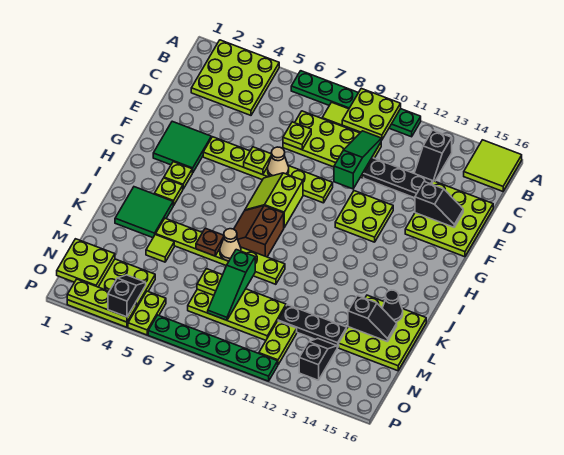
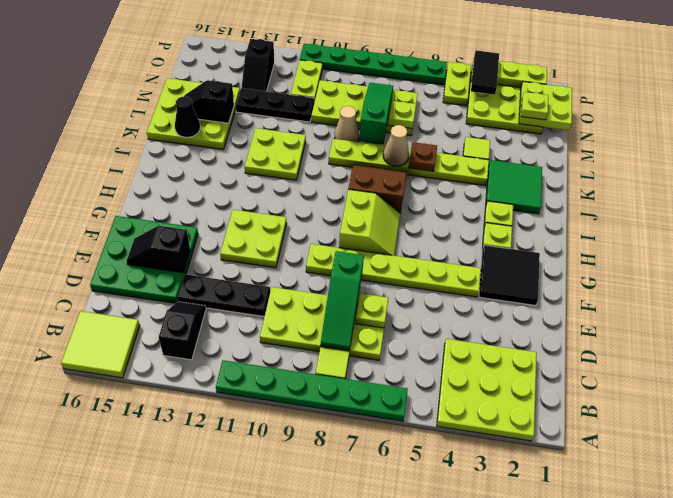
lime 2x2 plate [342,88,401,140] -> lime 2x2 plate moved to [245,128,306,180]
green 1x3 slope [334,131,381,189] -> green 1x3 slope moved to [321,251,364,350]
lime 3x3 plate [405,181,493,257] -> green 3x3 plate [90,216,198,303]
green 2x2 tile [153,121,211,173] -> black 2x2 tile [479,245,540,306]
lime 1x1 plate [244,147,272,175] -> lime 1x1 plate moved to [521,92,548,120]
tan 1x1 cone [268,147,289,176] -> tan 1x1 cone moved to [335,106,359,142]
brown 2x2 slope [234,206,284,257] -> brown 2x2 slope turned to [348,165,406,214]
black 1x2 slope [108,275,146,317] -> black 1x2 tile [471,50,499,95]

